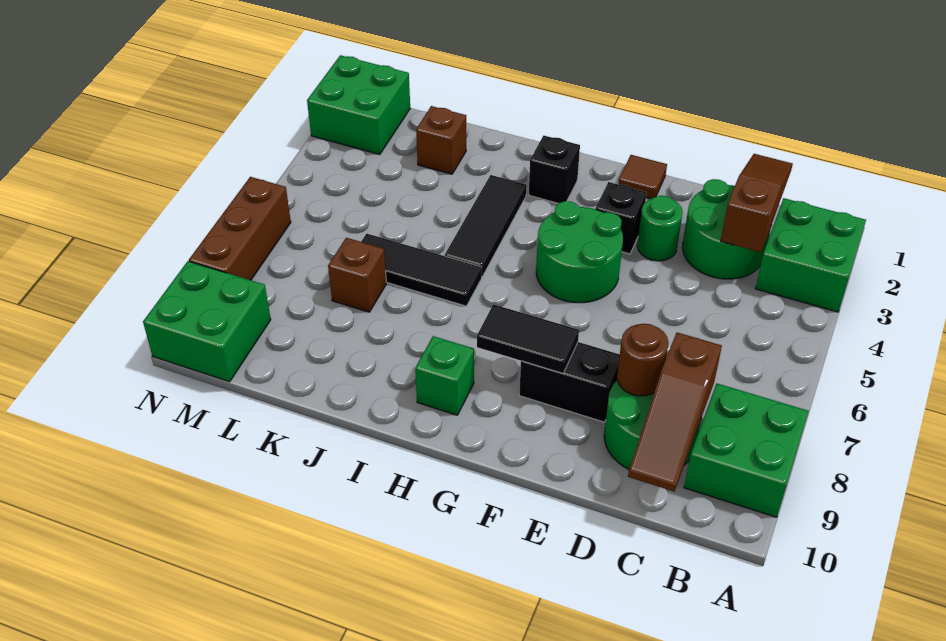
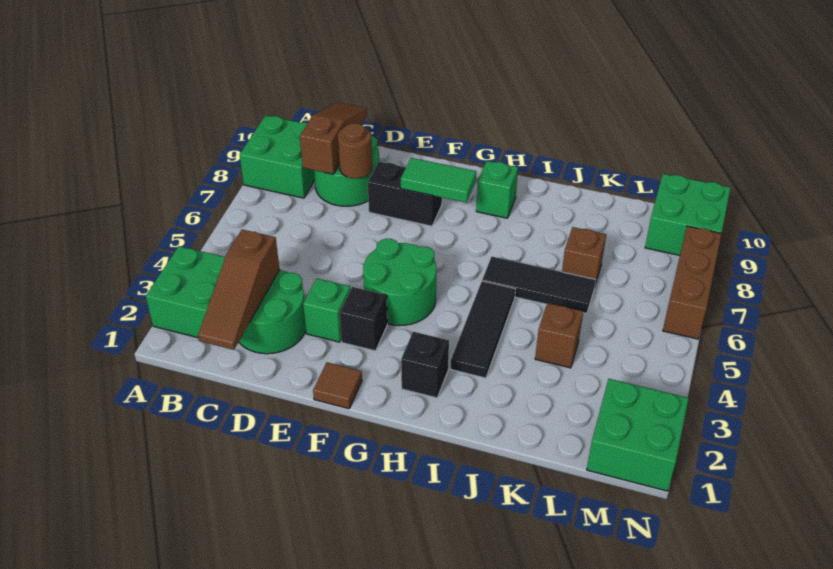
green 1x1 round brick [637,196,683,261] -> green 1x1 brick [303,279,351,342]
black 1x2 tile [477,304,579,373] -> green 1x2 tile [401,158,476,203]
brown 1x1 brick [416,106,466,174] -> brown 1x1 brick moved to [535,303,583,368]

